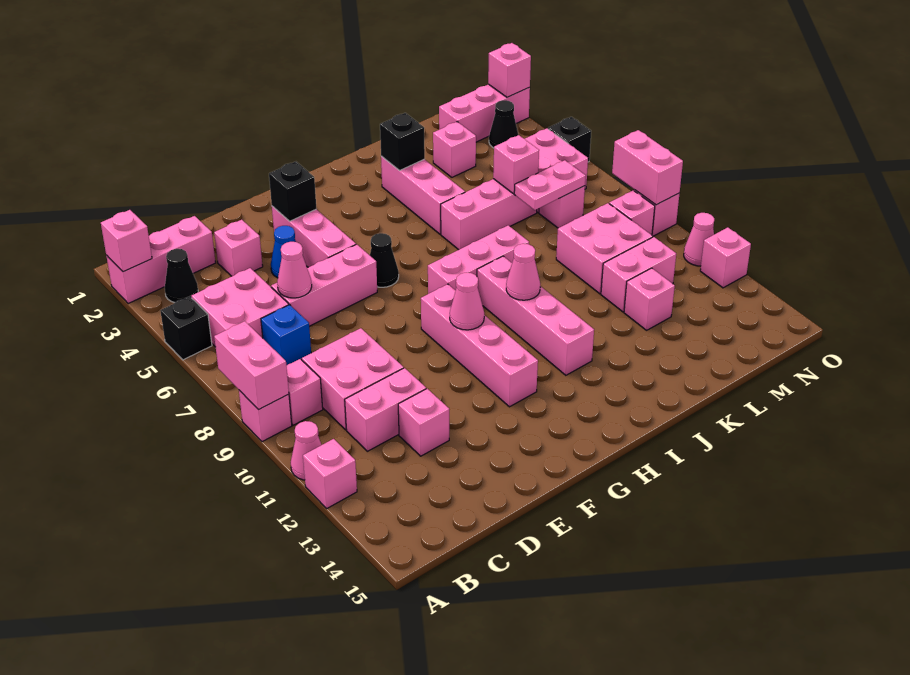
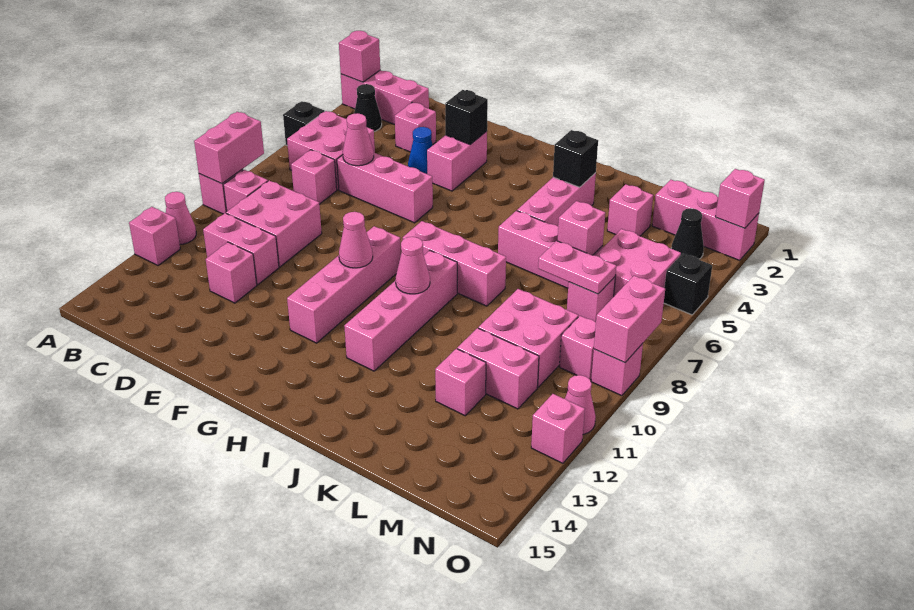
blue 1x1 brick [261,305,311,366] -> pink 1x1 brick [291,150,337,204]
pink 1x3 brick [272,206,356,267] -> pink 1x2 brick [427,131,487,191]
black 1x1 cone [370,233,399,287] -> none

